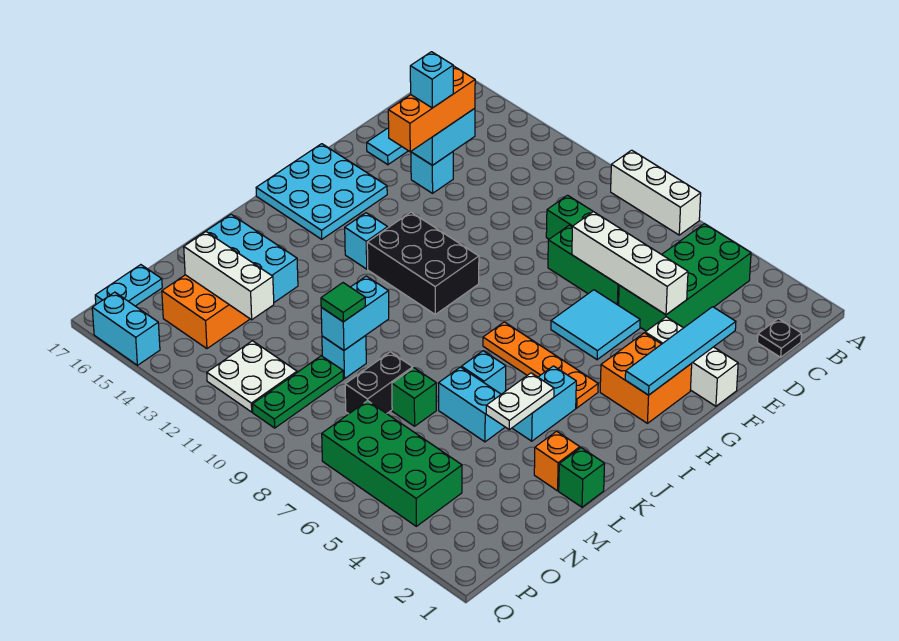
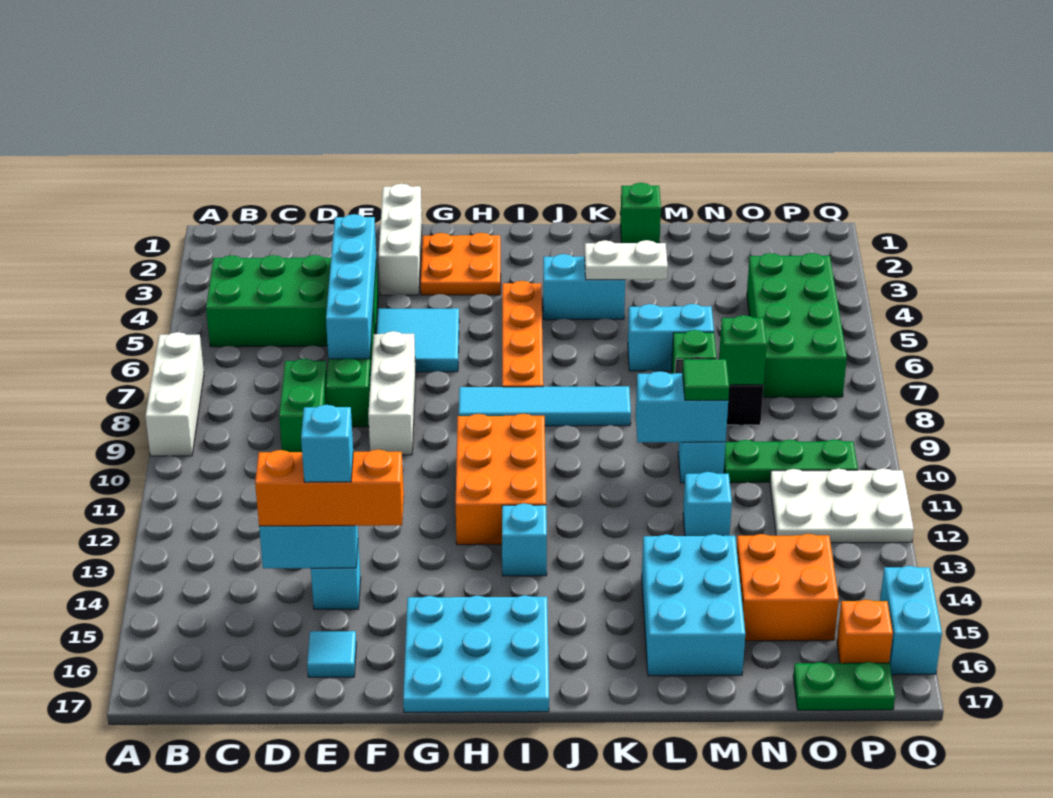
black 1x1 plate [757,319,802,357] -> none
cyan 1x4 tile [625,307,736,395] -> cyan 1x4 tile moved to [459,386,631,426]
white 1x4 brick [572,212,688,315] -> cyan 1x4 brick [326,214,376,359]
orange 2x2 brick [600,333,692,423] -> orange 2x2 plate [421,233,501,295]
black 2x3 brick [367,212,479,314] -> orange 2x3 brick [456,414,546,545]
cyan 1x1 brick [461,351,506,394] -> cyan 1x1 brick moved to [683,472,732,536]
orange 1x1 brick [534,431,580,491] -> orange 1x1 brick moved to [837,600,893,663]
cyan 1x2 brick [439,367,505,442] -> cyan 1x2 brick turned to [628,304,714,371]
none -> green 1x1 brick [719,315,767,385]
white 1x3 brick [184,232,274,320] -> white 1x3 brick moved to [368,331,416,455]
white 2x2 plate [207,341,297,412] -> white 2x3 plate [770,468,914,543]
cyan 1x2 plate [95,265,162,306] -> green 1x2 plate [793,662,895,710]

